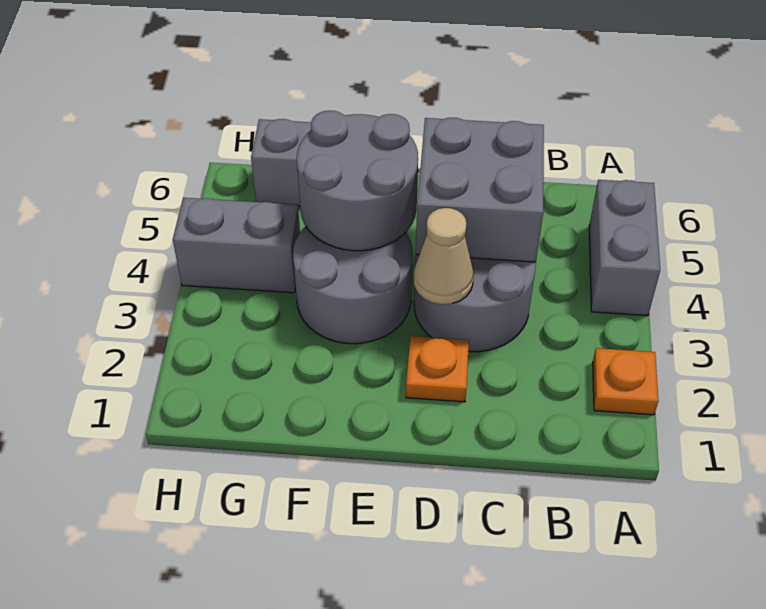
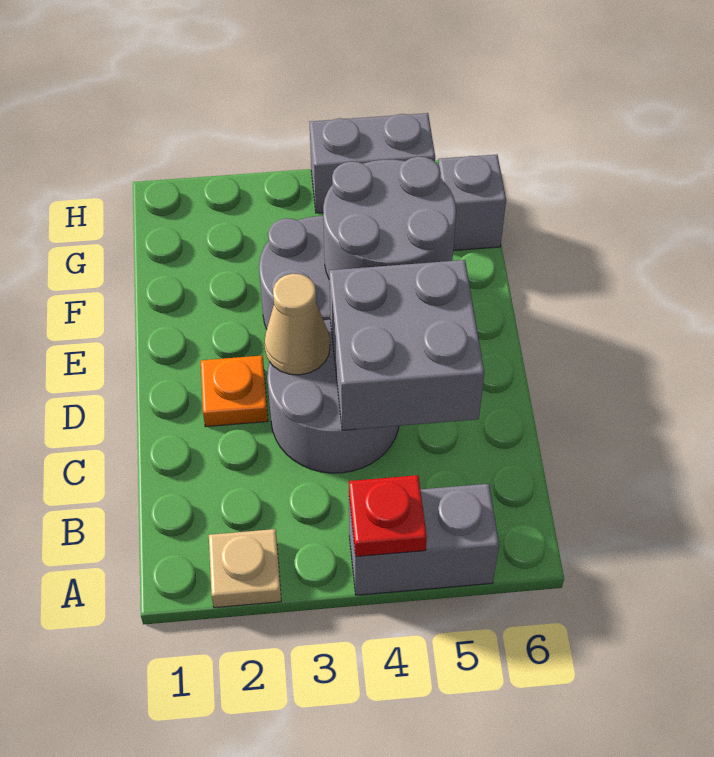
orange 1x1 plate [593,348,658,415] -> tan 1x1 plate [209,529,281,608]
none -> red 1x1 plate [349,475,427,557]
grey 1x2 brick [173,198,300,293] -> grey 1x2 brick turned to [310,113,435,213]

